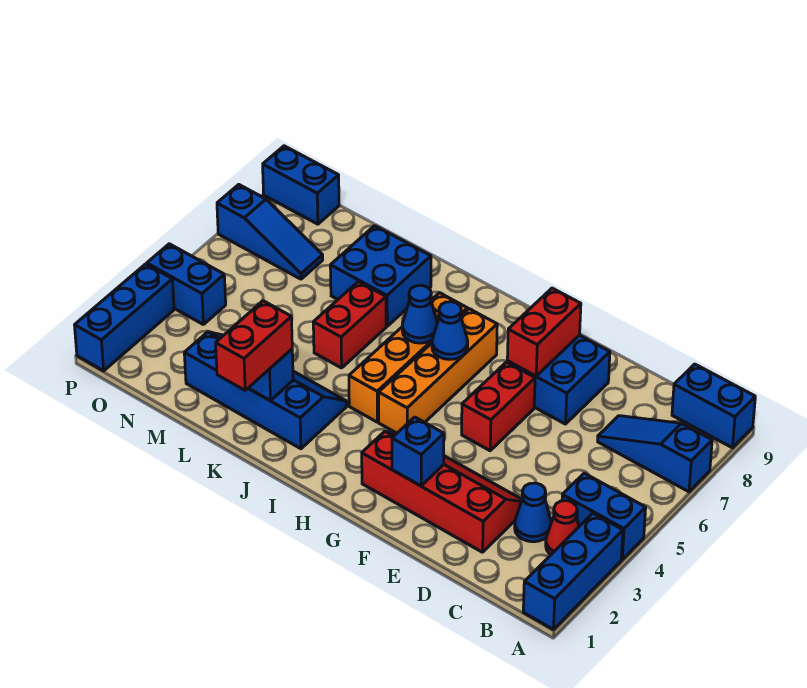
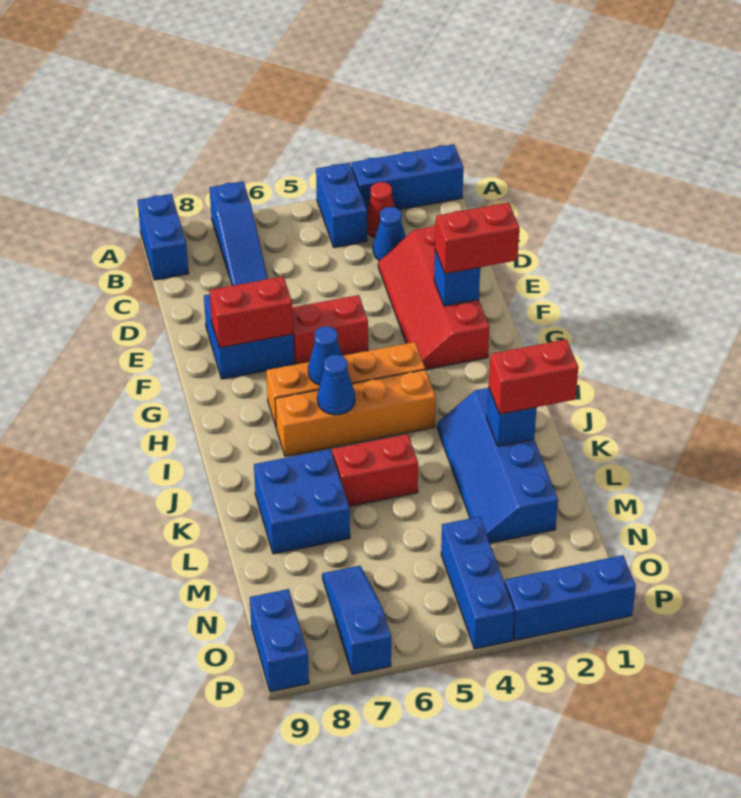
none -> red 1x2 brick [435,203,519,274]
blue 1x2 brick [147,244,226,324] -> blue 1x3 brick [441,517,515,649]

